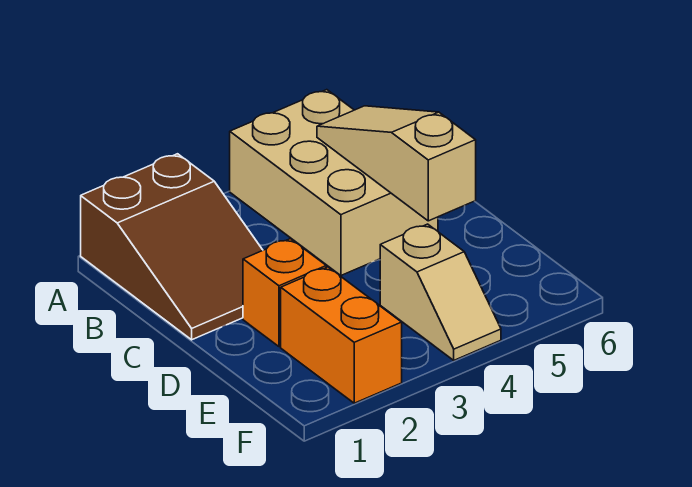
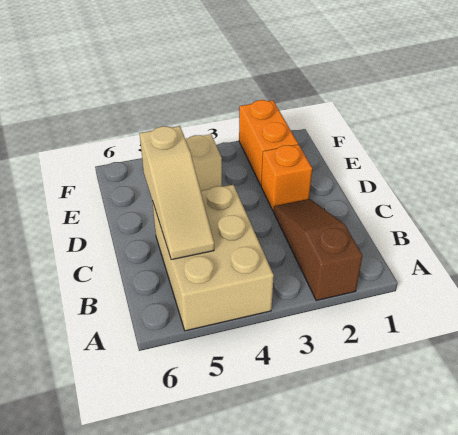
brown 2x3 slope [81,154,263,340] -> brown 1x3 slope [274,199,363,300]

